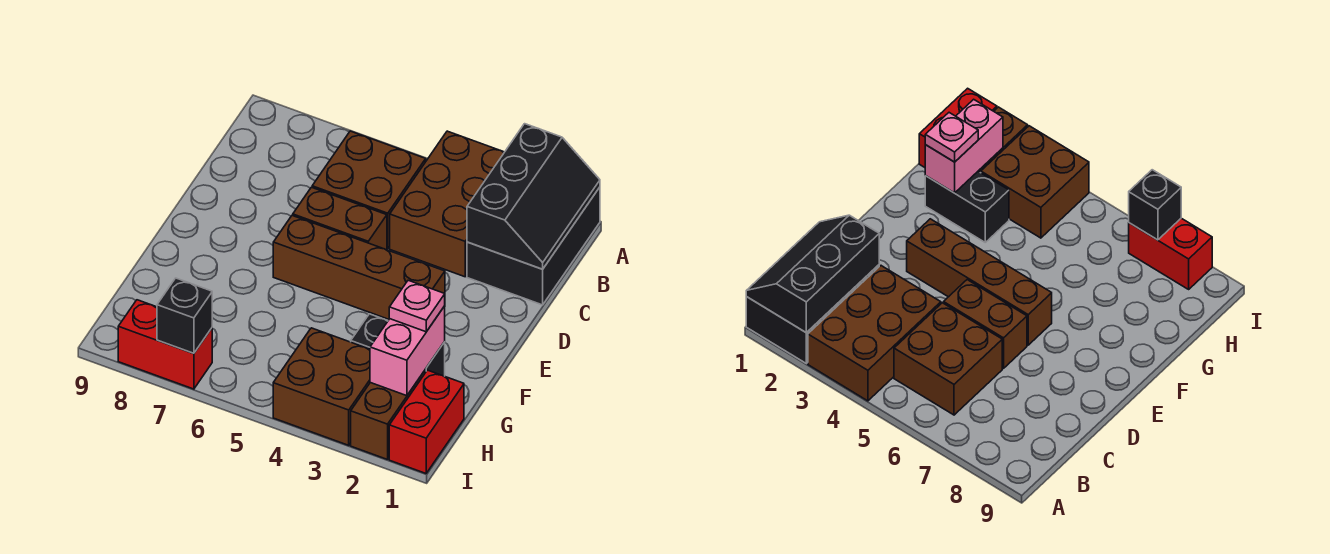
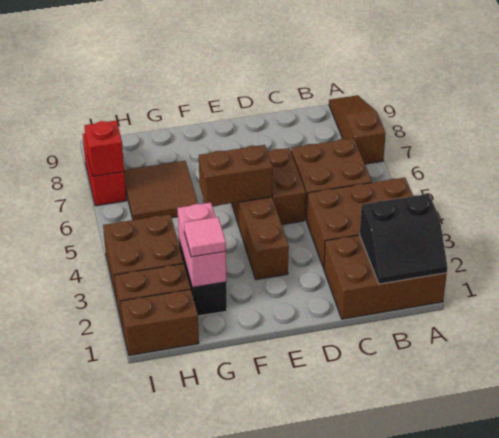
black 2x3 brick [467,187,600,305] -> brown 2x3 brick [324,235,447,319]
black 2x3 slope [467,124,600,269] -> black 2x2 slope [360,194,447,284]
none -> brown 1x3 slope [329,95,386,164]
none -> brown 1x2 brick [199,145,273,206]
pink 1x2 brick [370,306,445,396] -> pink 1x2 brick turned to [178,203,226,287]
pink 1x1 plate [389,280,445,332] -> pink 1x1 tile [184,217,226,257]
none -> brown 2x2 tile [124,161,198,220]
red 1x2 brick [389,370,464,473] -> brown 1x2 brick [120,289,199,356]
black 1x1 brick [157,278,212,353] -> red 1x1 brick [84,121,124,176]

